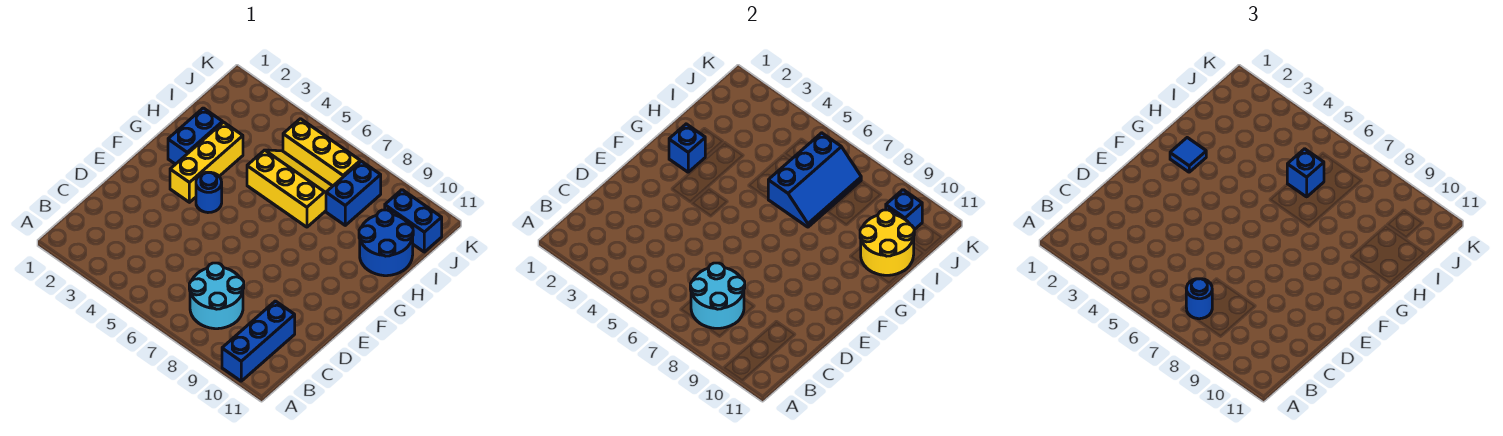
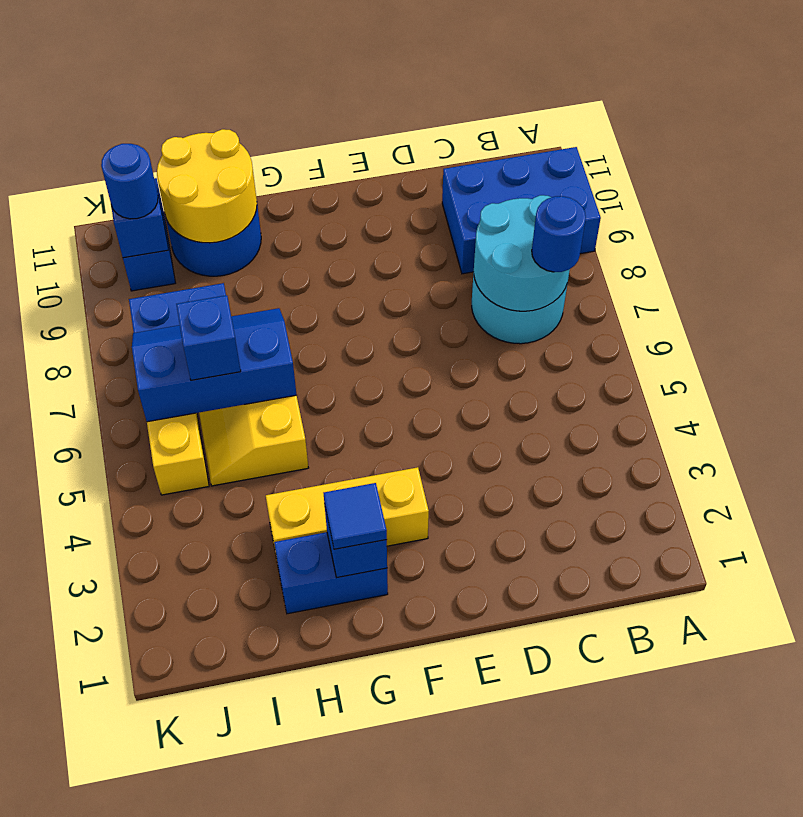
blue 1x3 brick [222,301,295,381] -> blue 2x3 brick [442,147,601,274]
blue 1x1 round brick [196,172,222,213] -> blue 1x1 round brick moved to [101,144,158,219]

